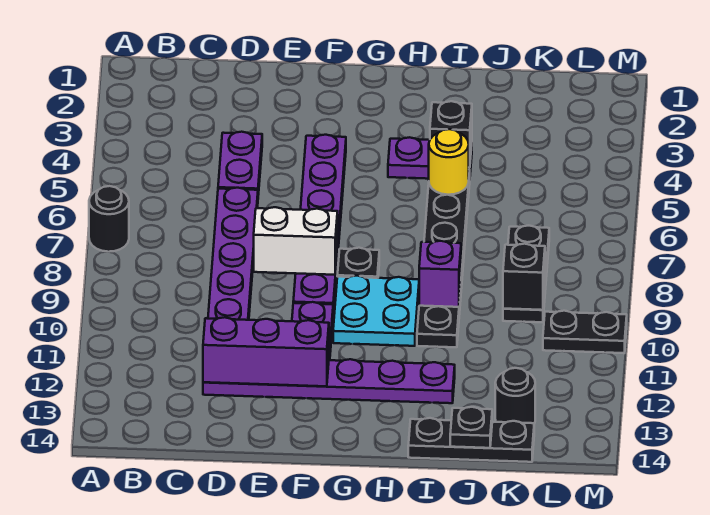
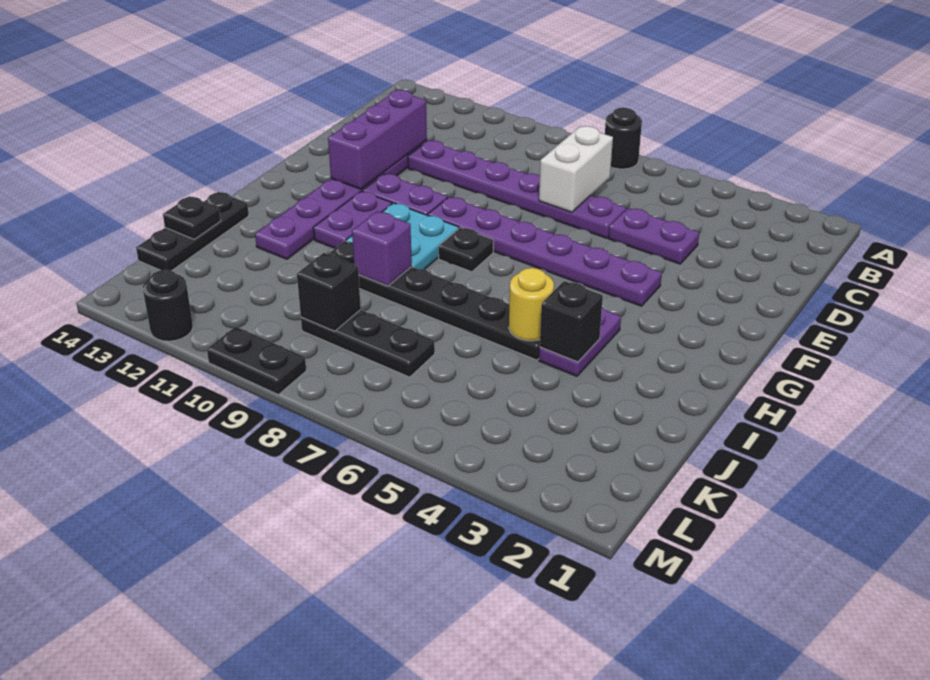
white 1x2 brick [254,207,338,275] -> white 1x2 brick moved to [539,126,613,212]
none -> purple 1x2 plate [313,191,392,248]
black 1x1 round brick [495,368,535,423] -> black 1x1 round brick moved to [143,270,193,341]
black 1x2 plate [543,311,627,353] -> black 1x2 plate turned to [207,327,306,395]

